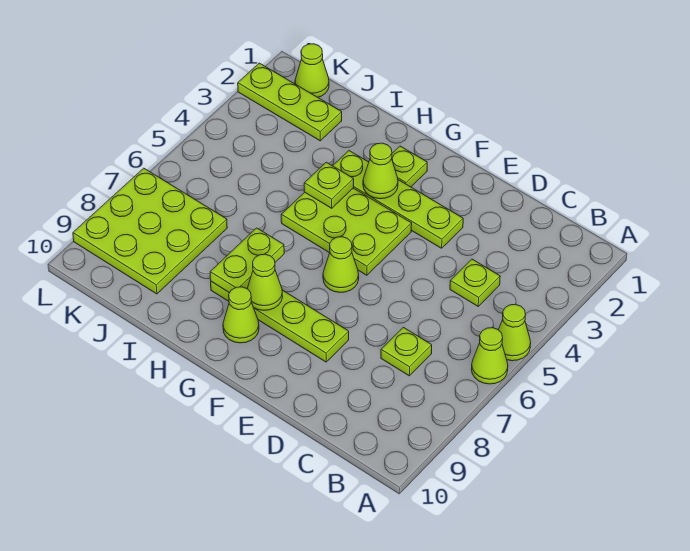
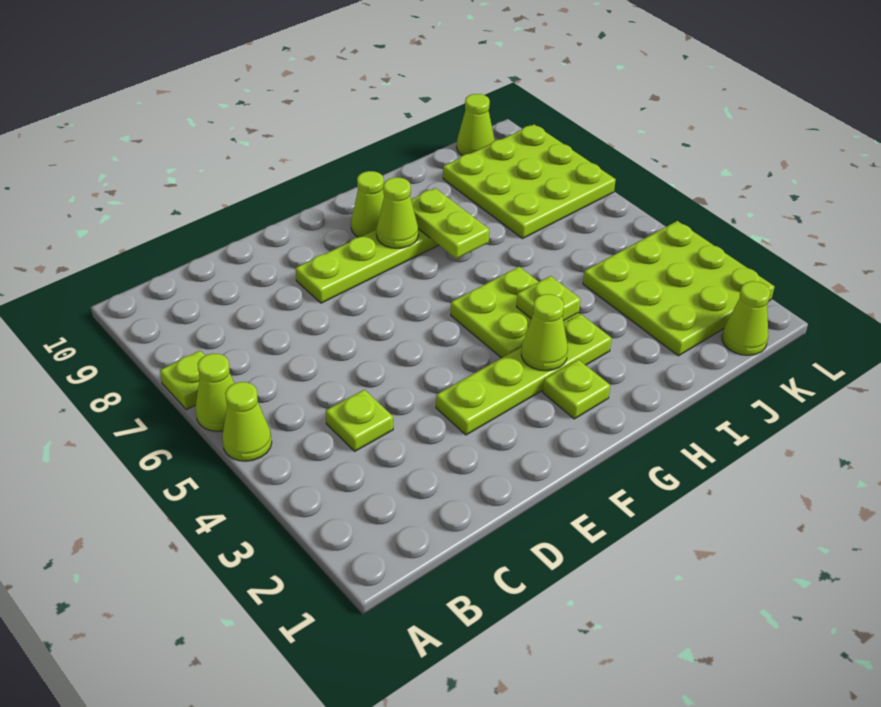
lime 1x1 plate [381,327,432,376] -> lime 1x1 plate moved to [160,351,205,410]
lime 2x3 plate [281,188,412,275] -> lime 2x2 plate [451,267,579,358]
lime 1x1 cone [323,237,359,292] -> lime 1x1 cone moved to [457,94,495,155]
lime 1x3 plate [238,63,342,141] -> lime 3x3 plate [583,221,774,356]

